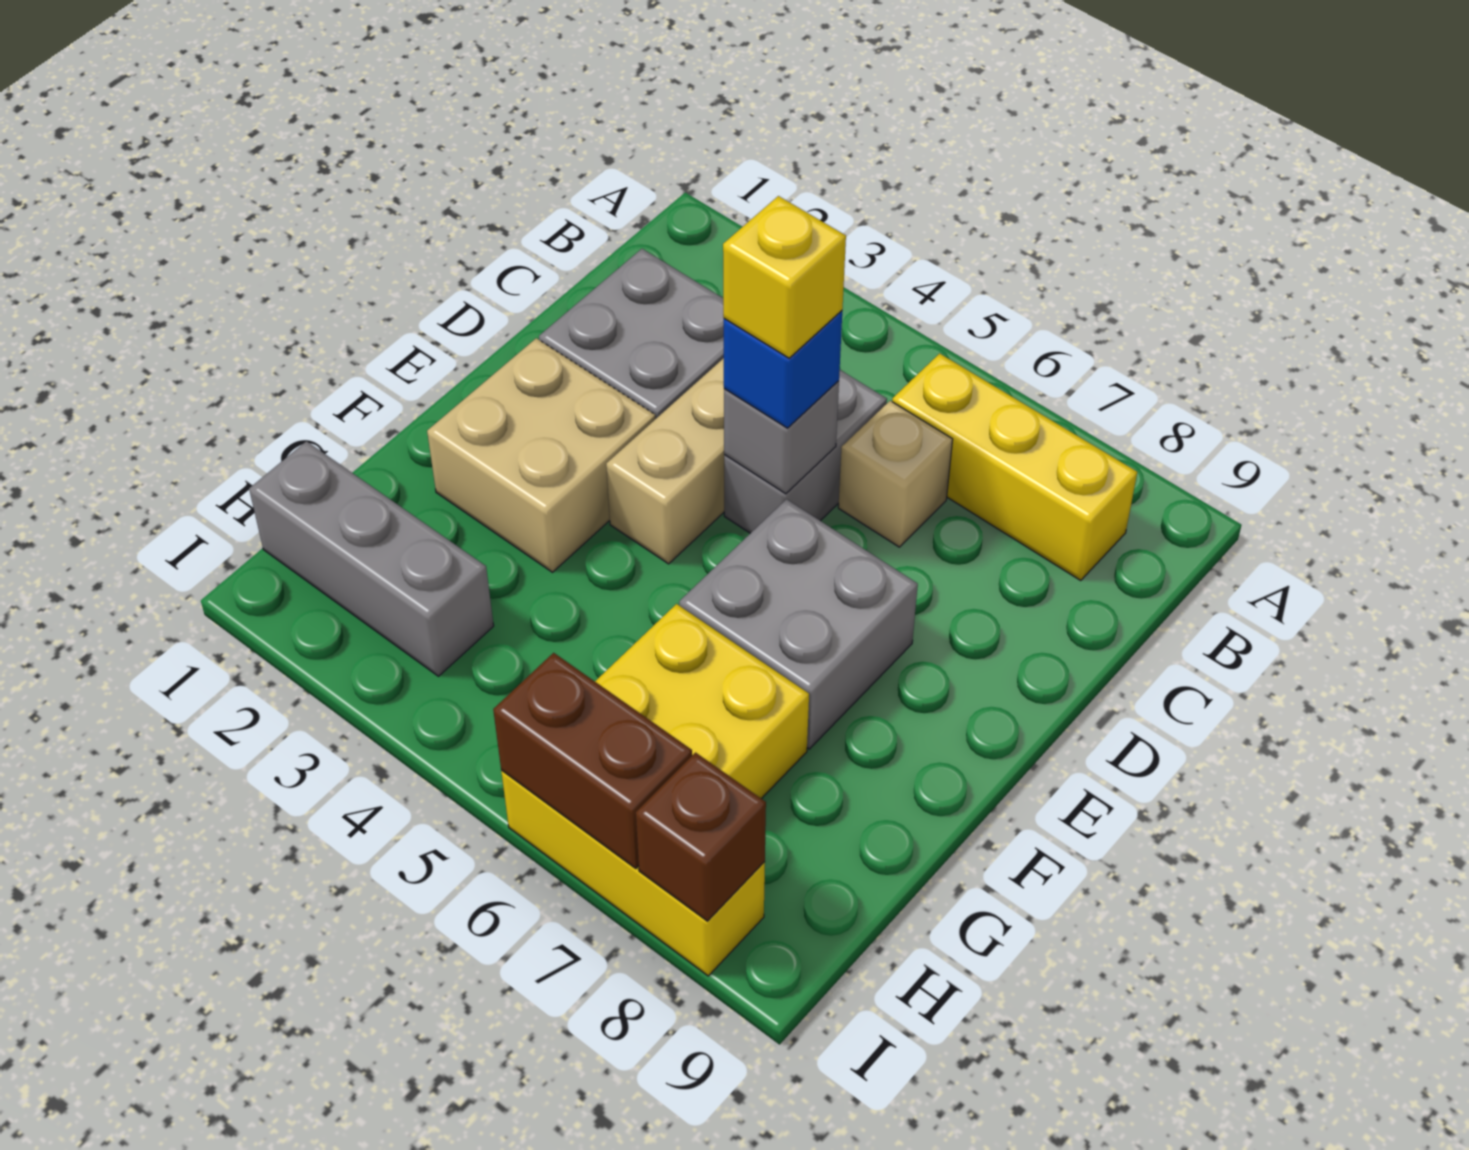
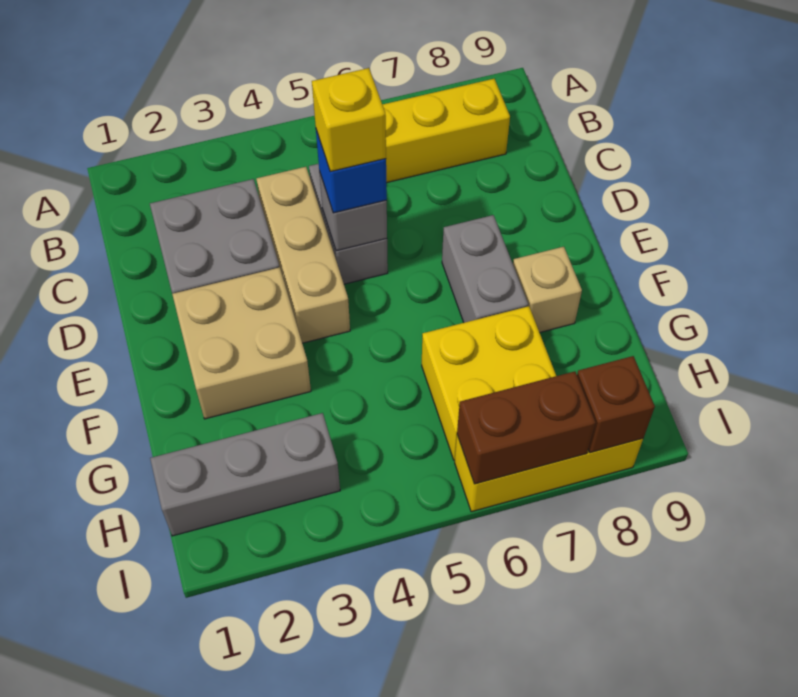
tan 1x1 brick [838,401,953,547] -> tan 1x1 brick moved to [513,247,582,333]
grey 2x2 brick [679,499,918,749] -> grey 1x2 brick [442,215,528,323]

